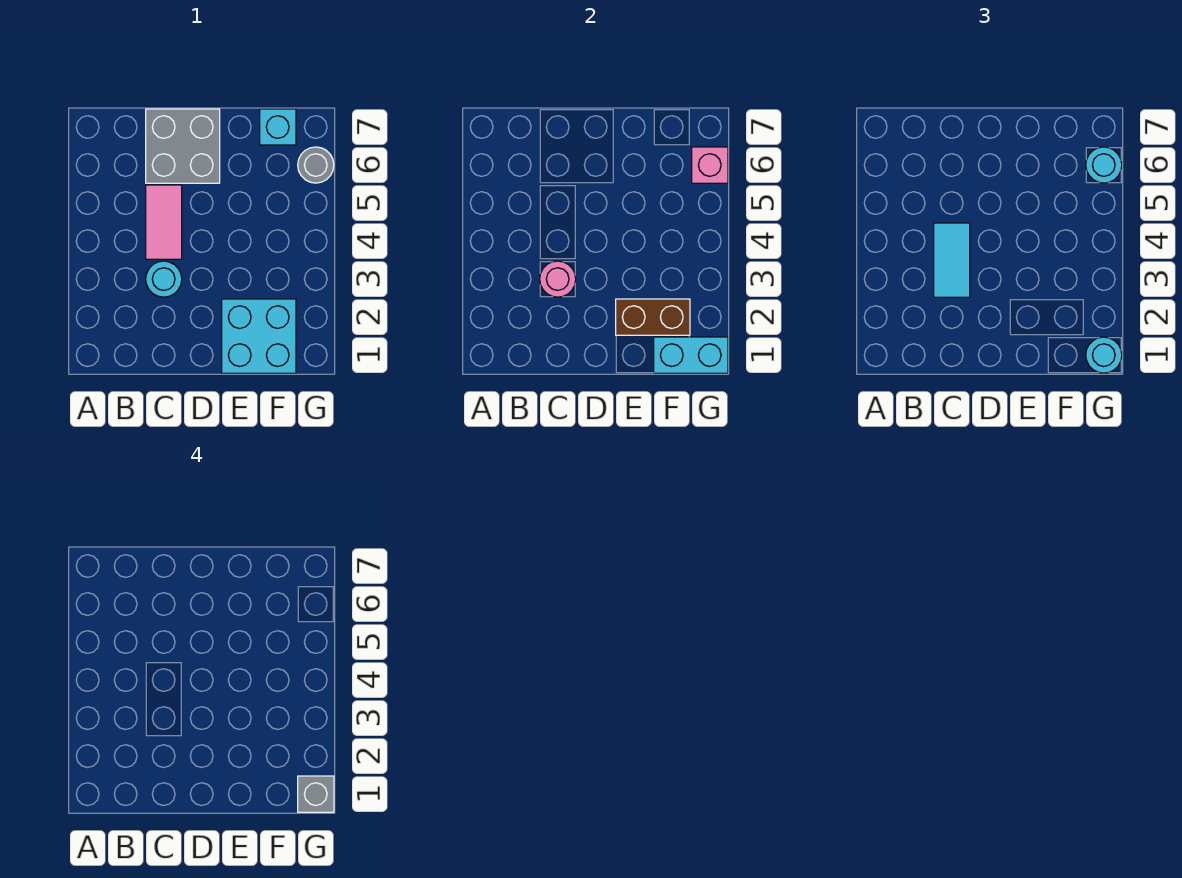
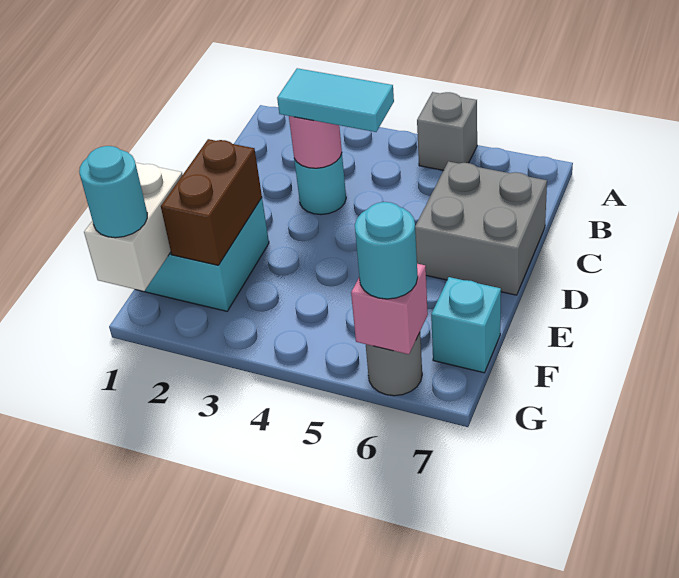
pink 1x2 tile [146,185,182,259] -> none
cyan 1x2 brick [654,337,728,373] -> white 1x2 brick [84,163,182,291]
grey 1x1 brick [298,776,334,812] -> grey 1x1 brick moved to [417,92,477,170]

